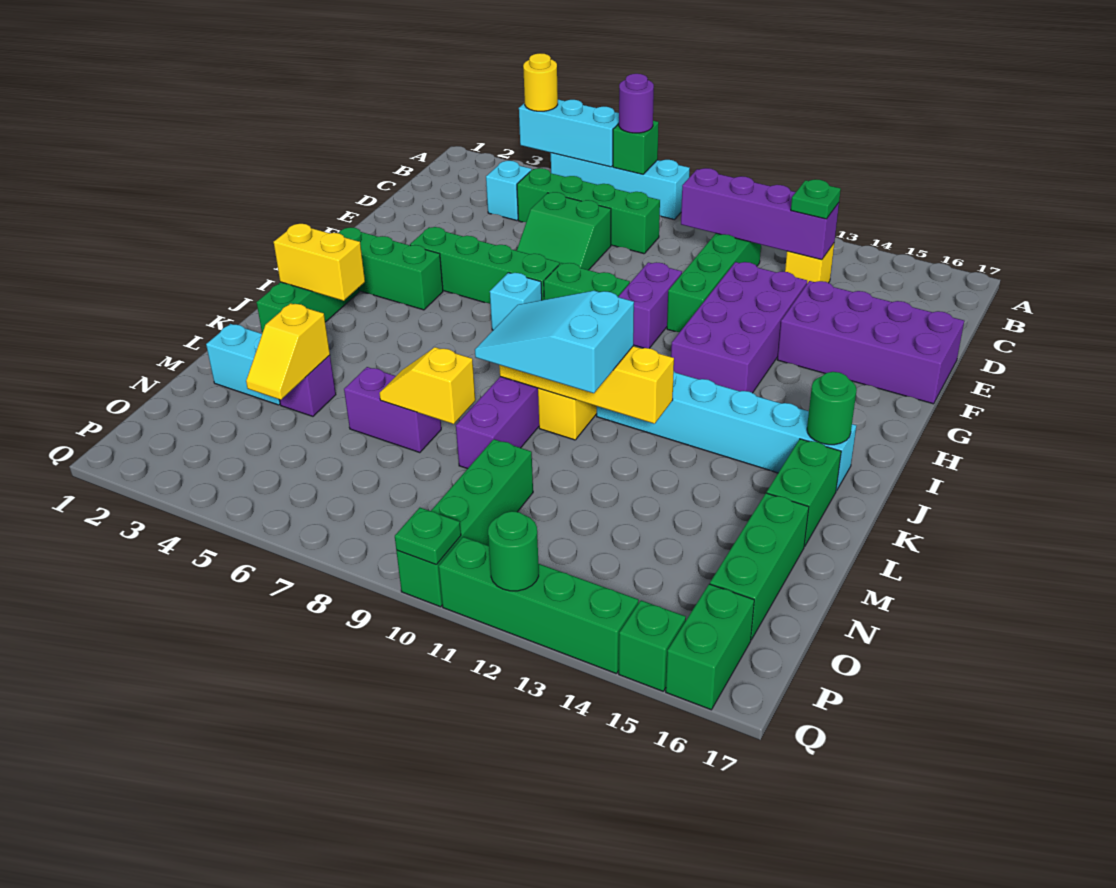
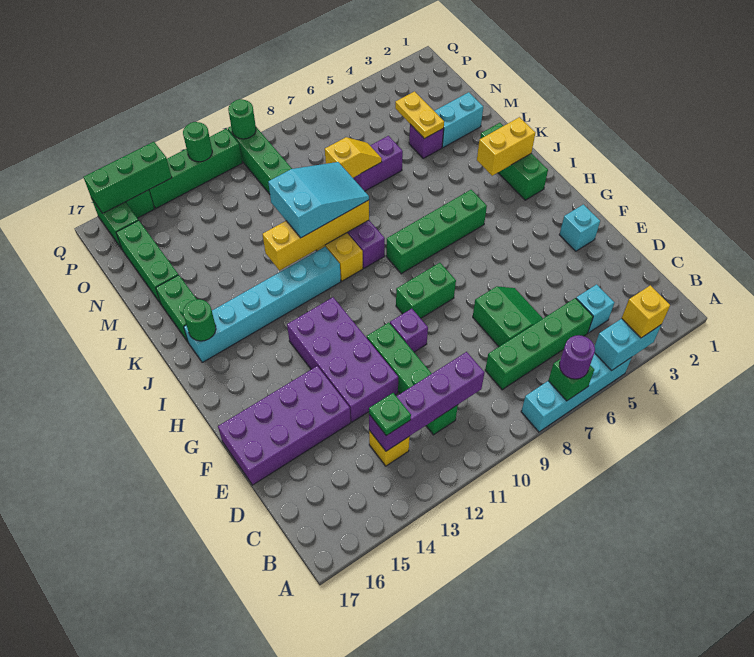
cyan 1x3 brick [519,100,619,167] -> cyan 1x2 brick [594,318,662,371]
yellow 1x1 round brick [523,53,558,111] -> yellow 1x1 brick [622,285,670,338]
green 2x2 slope [517,192,611,270] -> green 2x2 slope turned to [473,286,543,347]
purple 1x2 brick [618,262,682,348] -> purple 1x1 brick [390,309,428,352]
green 1x4 brick [410,227,560,303] -> green 1x4 brick moved to [386,190,487,274]
green 1x3 brick [339,227,443,310] -> green 1x3 brick moved to [84,142,172,213]
cyan 1x1 brick [490,273,542,330] -> cyan 1x1 brick moved to [559,204,600,251]
yellow 1x2 slope [246,303,330,400] -> yellow 1x2 plate [395,91,444,139]
green 1x1 plate [395,508,461,565] -> green 1x1 round brick [228,99,256,139]

